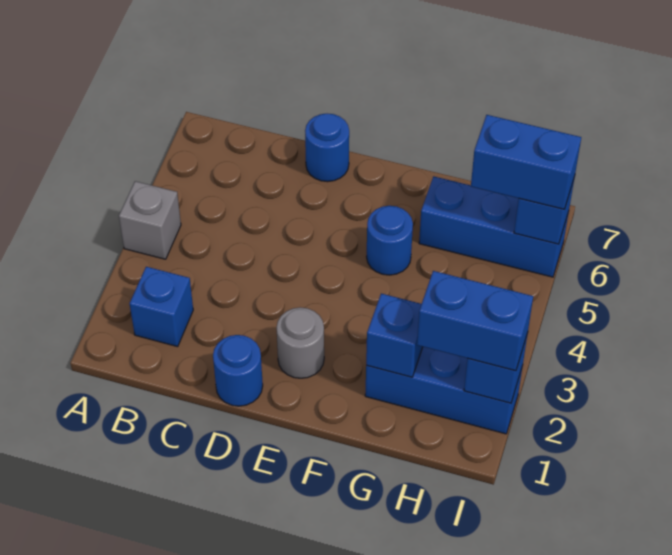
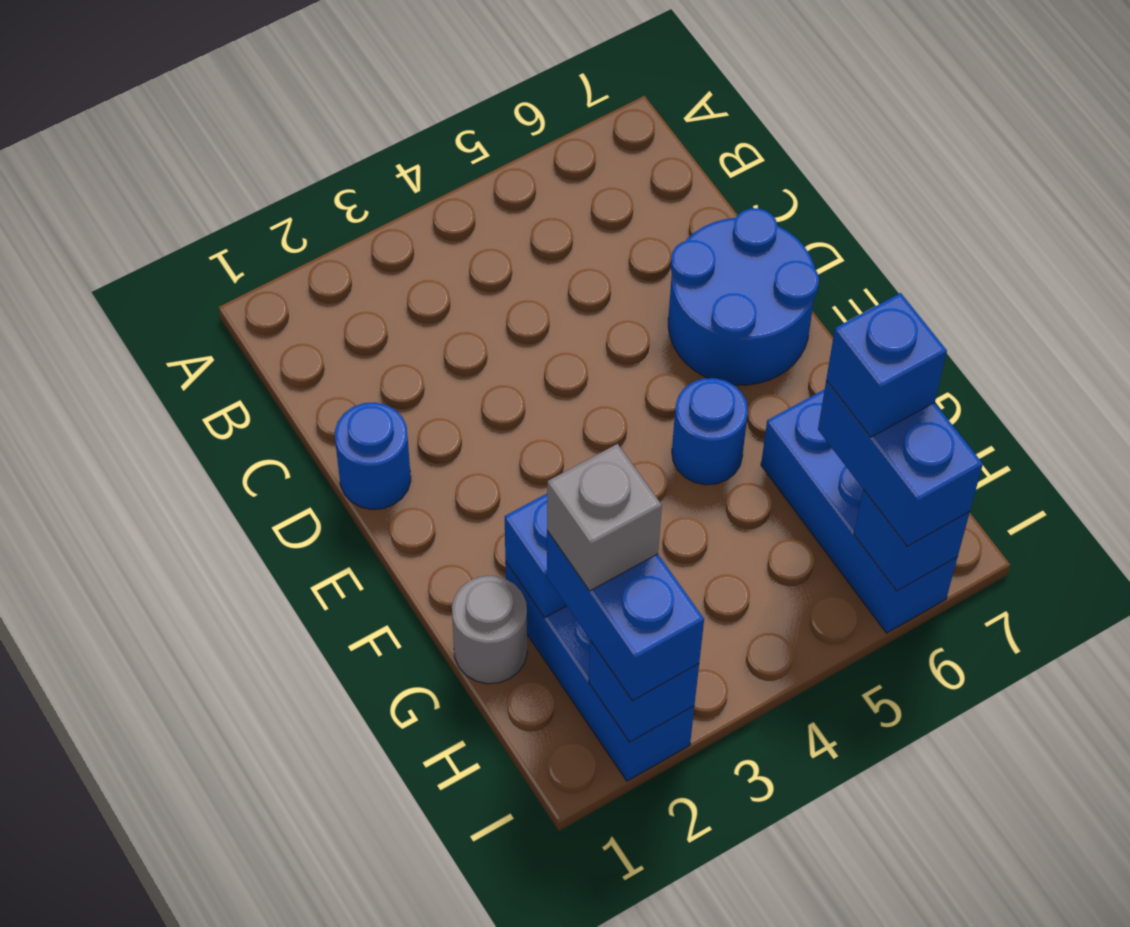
grey 1x1 brick [119,181,181,259] -> grey 1x1 brick moved to [547,444,662,591]
blue 1x1 brick [130,267,193,347] -> blue 1x1 brick moved to [826,293,947,437]
blue 1x1 round brick [305,114,349,182] -> blue 2x2 round brick [668,208,819,385]
grey 1x1 round brick [277,307,324,378] -> grey 1x1 round brick moved to [452,576,527,684]

